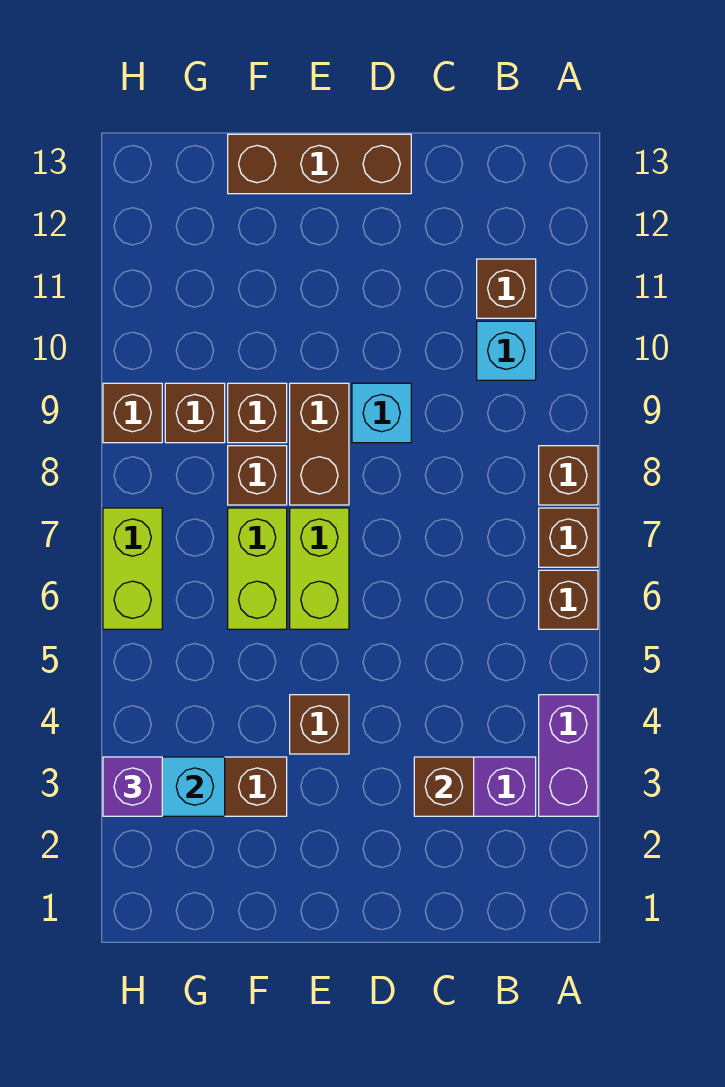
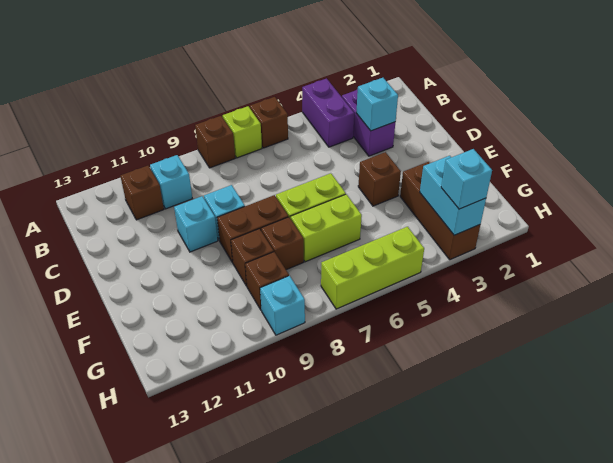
purple 1x2 brick [539,695,598,816] -> purple 1x2 brick turned to [302,78,354,147]
brown 1x1 brick [539,508,598,567] -> lime 1x1 brick [223,106,262,158]
brown 1x1 brick [414,757,474,816] -> cyan 1x1 brick [356,78,398,131]
none -> cyan 1x1 brick [174,196,218,252]
brown 1x3 brick [228,134,411,194] -> none
purple 1x1 brick [103,757,162,816] -> cyan 1x1 brick [441,149,492,209]
lime 1x2 brick [103,508,162,629] -> lime 1x3 brick [321,227,424,309]
brown 1x1 brick [103,383,162,443] -> cyan 1x1 brick [260,276,305,335]

